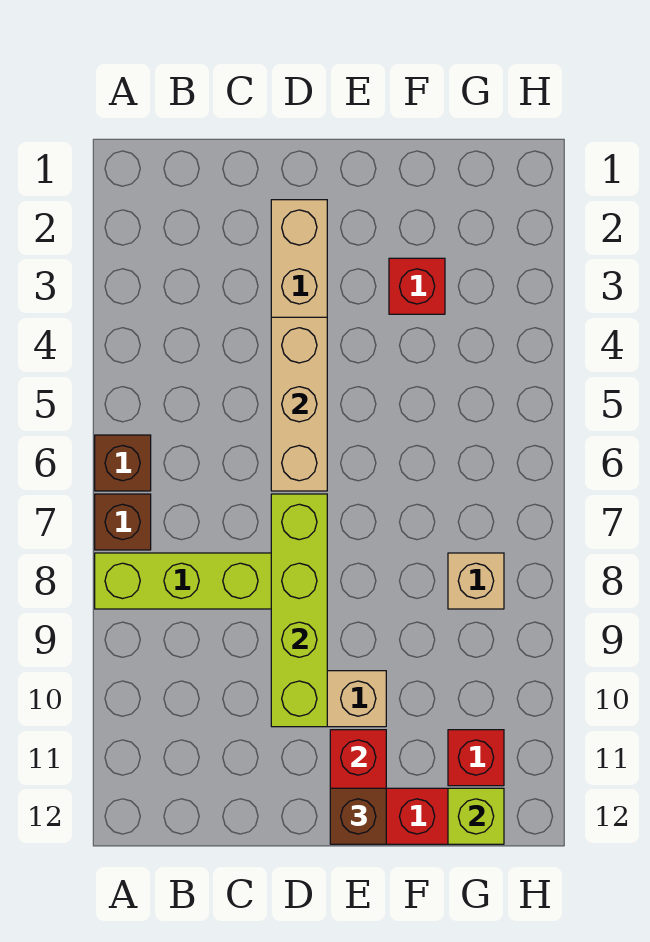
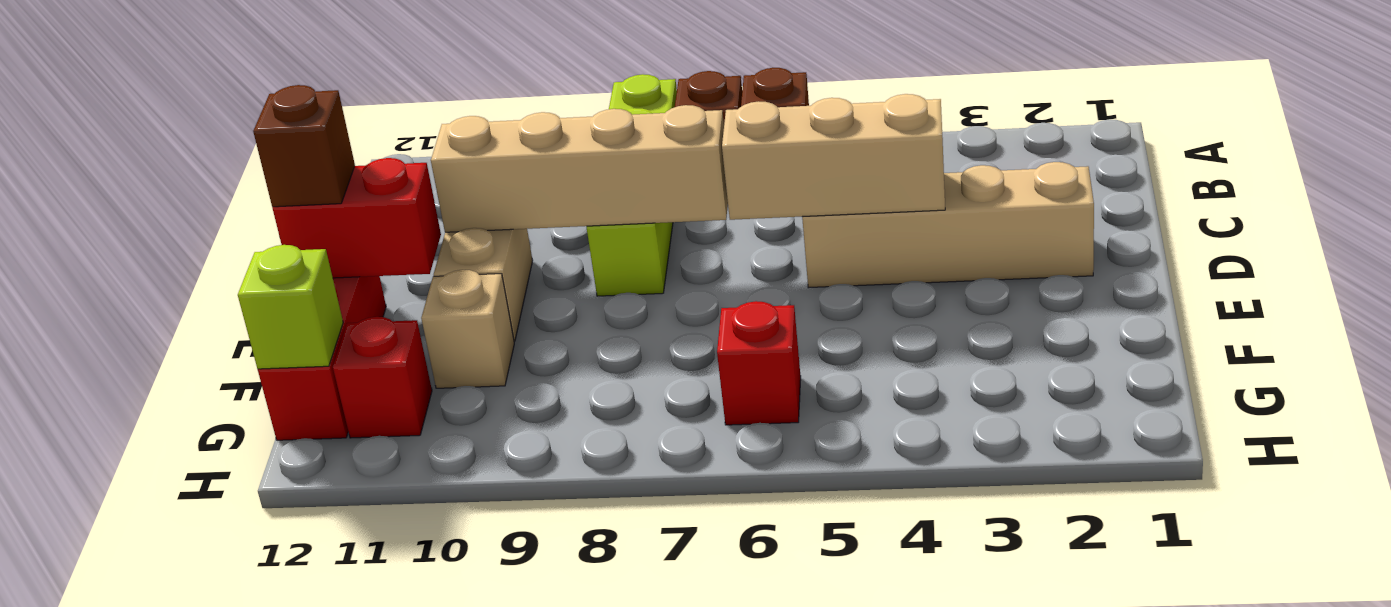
lime 1x4 brick [271,494,327,727] -> tan 1x4 brick [431,105,728,232]
red 1x1 brick [389,258,445,314] -> red 1x1 brick moved to [717,301,801,425]
tan 1x1 brick [448,553,504,609] -> tan 1x1 brick moved to [421,270,514,388]

